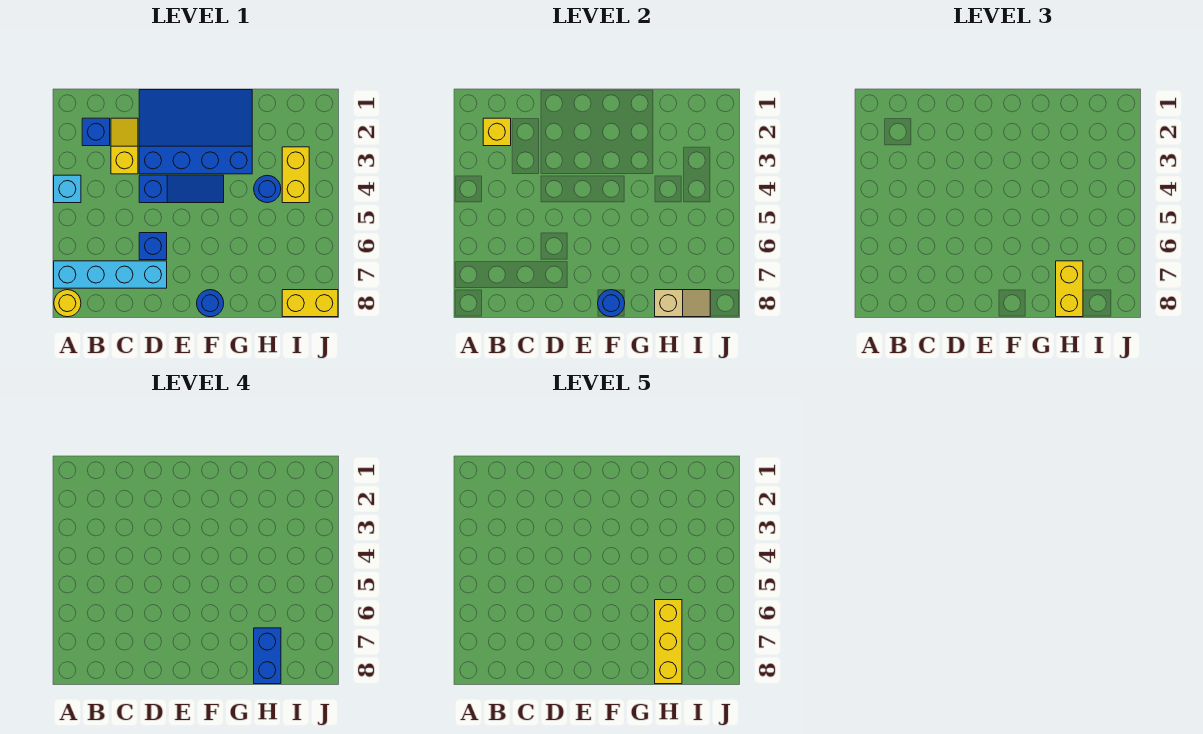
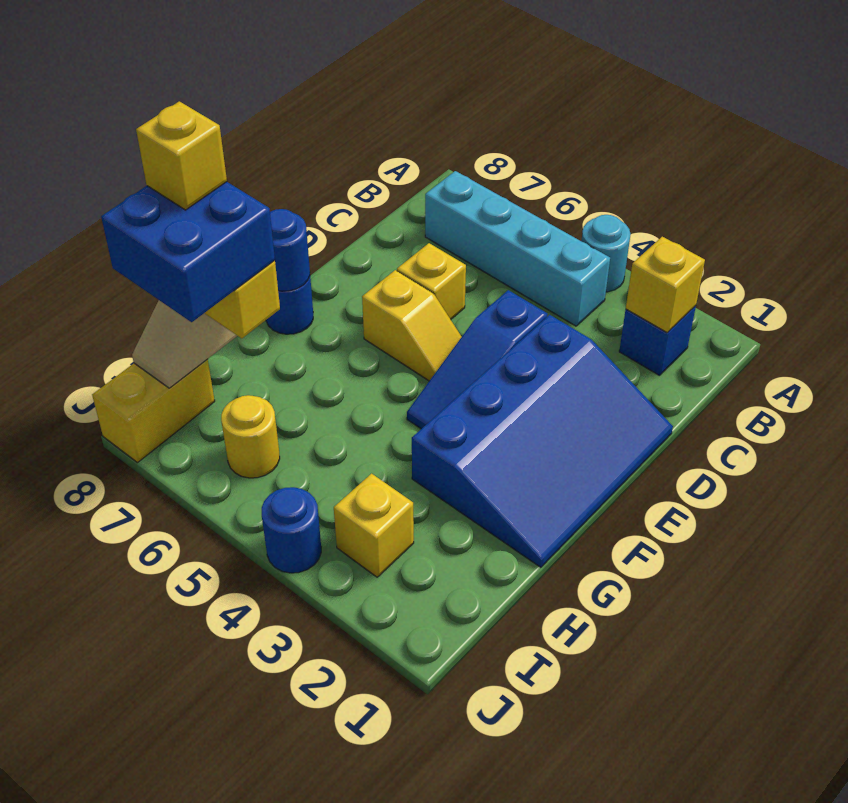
cyan 1x1 brick [54,175,81,203] -> cyan 1x1 round brick [581,215,631,292]
cyan 1x4 brick [54,261,167,288] -> cyan 1x4 brick turned to [425,171,610,326]
yellow 1x1 round brick [54,290,81,317] -> yellow 1x1 round brick moved to [221,395,280,478]
yellow 1x2 slope [111,118,138,174] -> yellow 1x2 slope moved to [362,270,462,381]
blue 1x1 brick [139,233,167,260] -> yellow 1x1 brick [397,243,466,319]
blue 1x1 round brick [254,175,281,203] -> blue 1x1 round brick moved to [262,487,321,573]
yellow 1x3 brick [655,600,682,684] -> yellow 1x1 brick [136,101,227,210]
blue 1x2 brick [254,628,281,684] -> blue 2x2 brick [101,182,275,322]
yellow 1x2 brick [282,147,309,203] -> yellow 1x1 brick [334,474,414,577]

